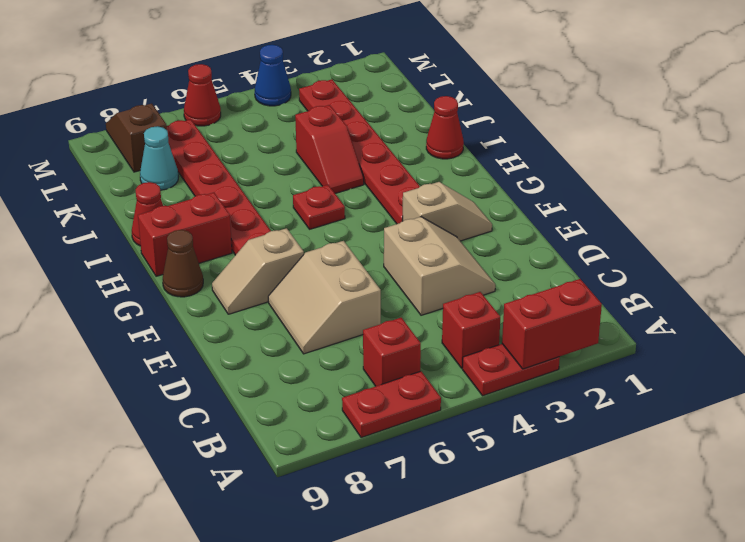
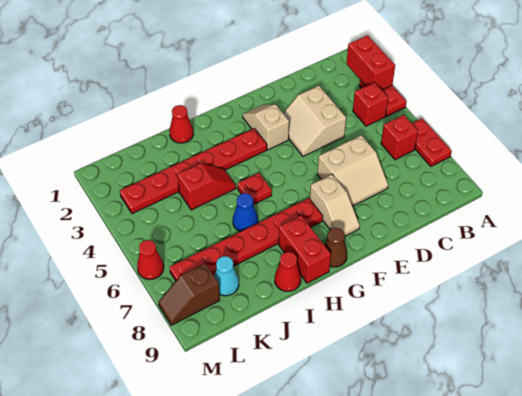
tan 2x2 slope [384,217,495,315] -> tan 2x2 slope turned to [283,86,346,156]
blue 1x1 cone [255,45,291,106] -> blue 1x1 cone moved to [233,193,258,232]

